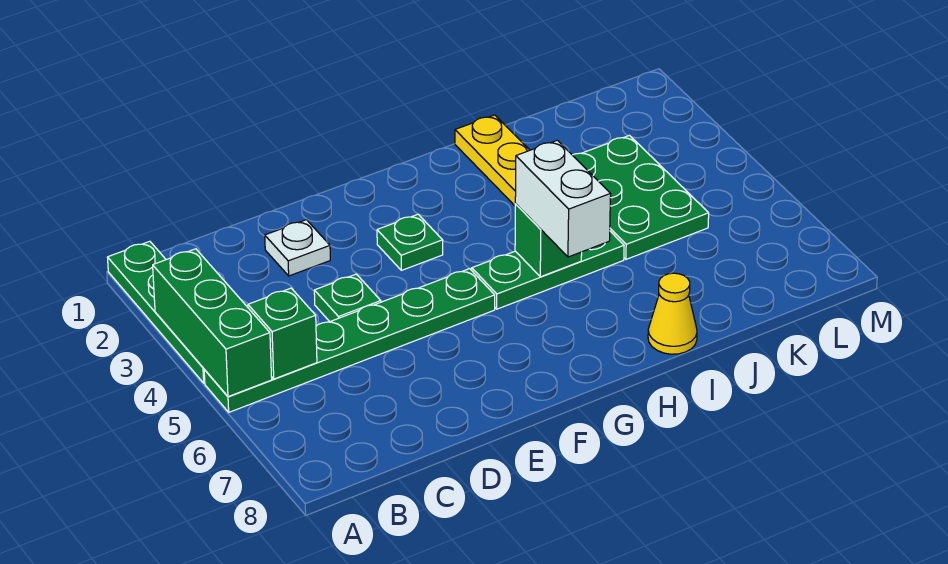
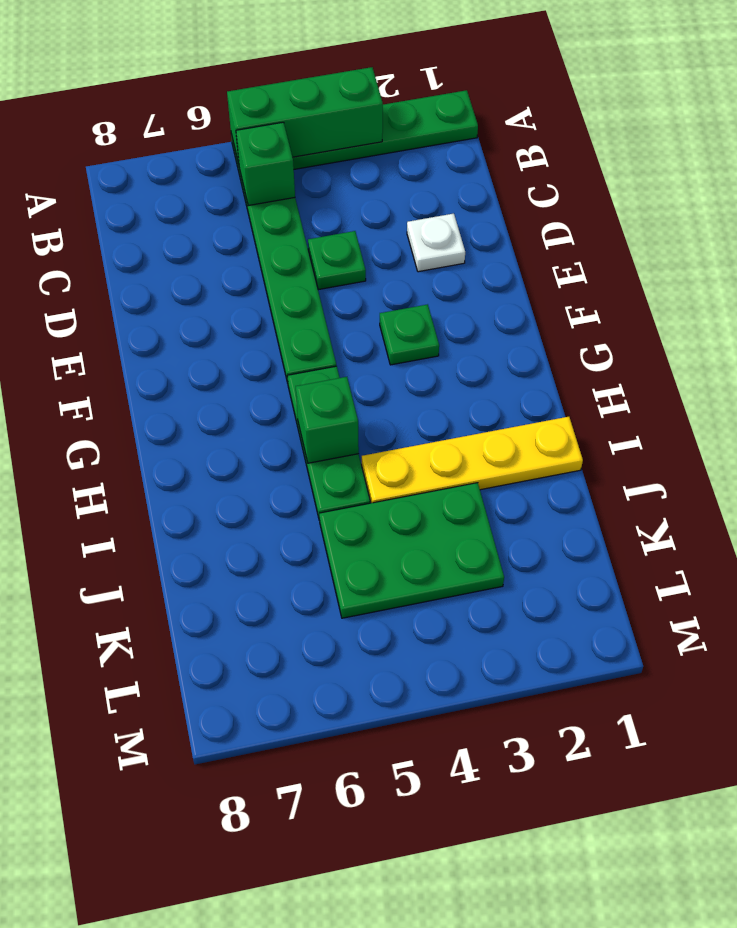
white 1x2 brick [515,140,611,257] -> none
yellow 1x1 cone [648,273,697,354] -> none

